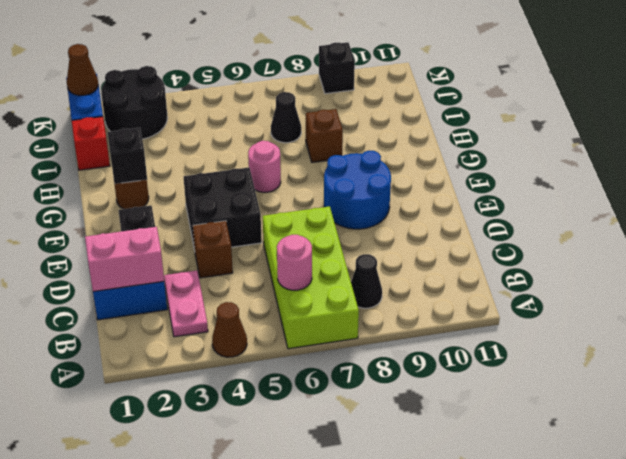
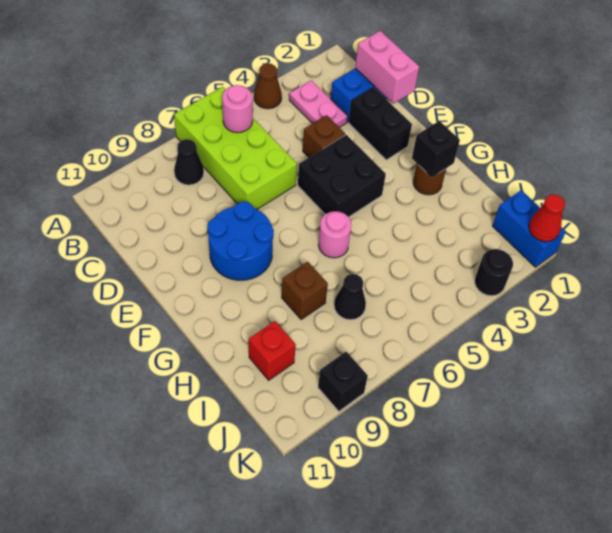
pink 1x2 brick [85,227,164,292] -> pink 1x2 brick turned to [355,31,419,104]
red 1x1 brick [72,117,110,170] -> red 1x1 brick moved to [249,321,296,380]
black 2x2 round brick [101,66,168,139] -> black 1x1 round brick [475,249,513,296]
brown 1x1 cone [67,44,98,95] -> red 1x1 cone [529,194,565,242]

